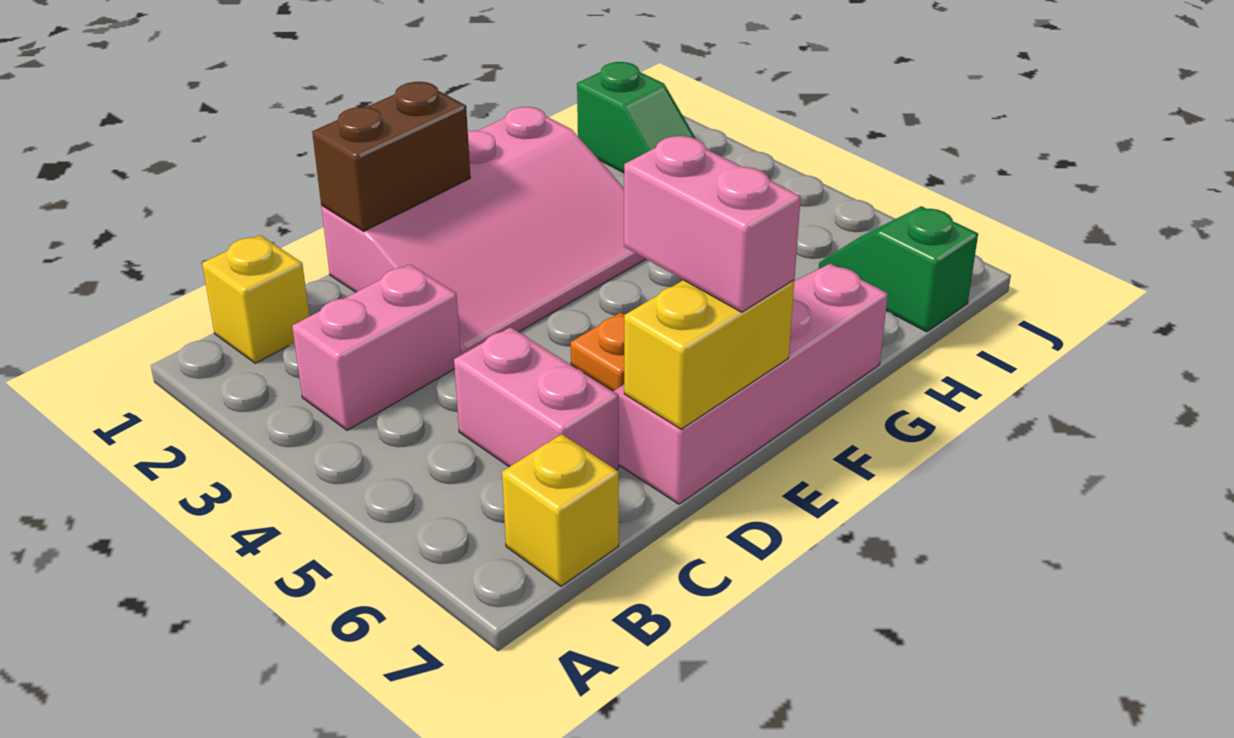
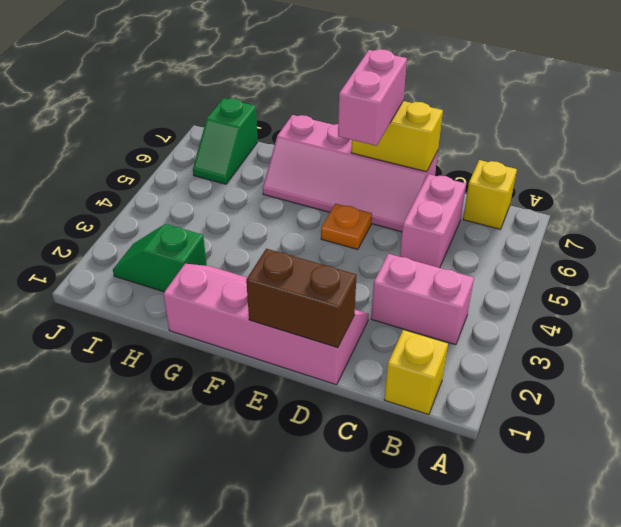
pink 3x4 slope [321,107,645,355] -> pink 2x4 slope [163,264,369,385]
green 1x2 slope [577,62,696,173] -> green 1x2 slope turned to [113,224,207,292]

